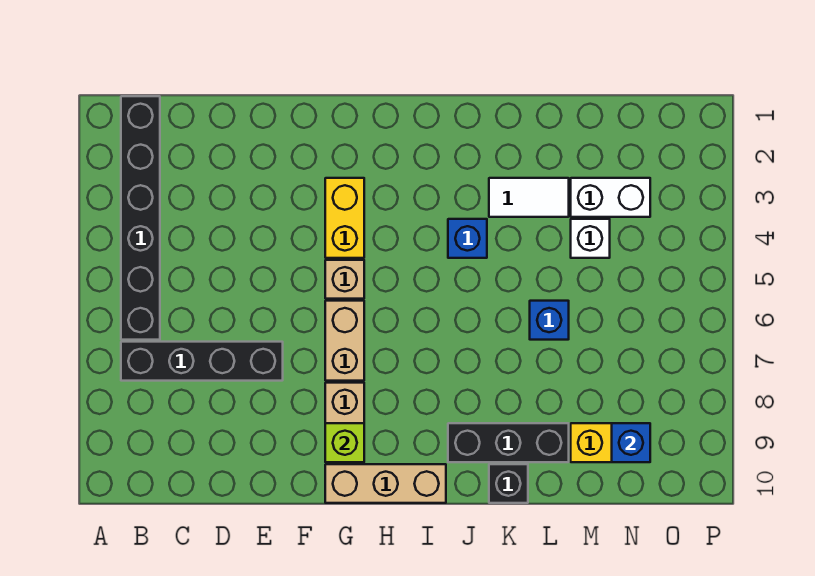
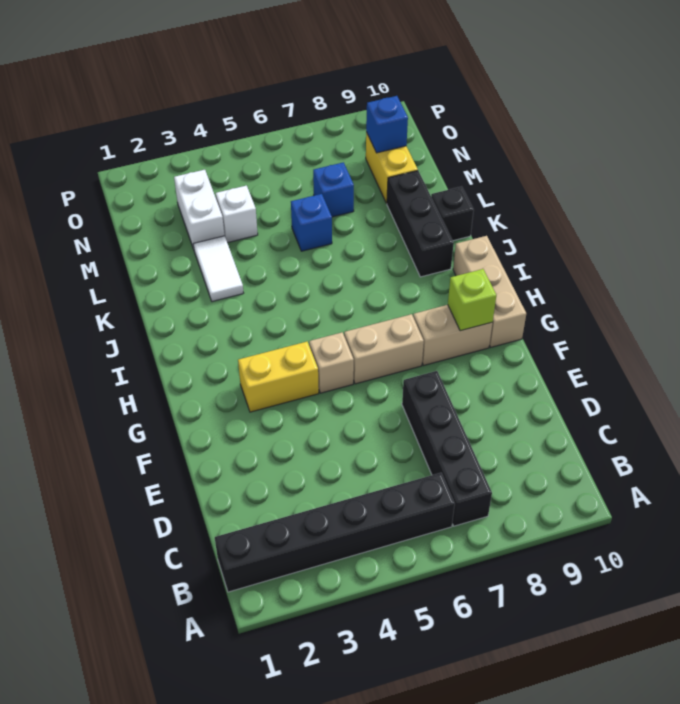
blue 1x1 brick [448,219,487,258] -> blue 1x1 brick moved to [313,162,354,217]

